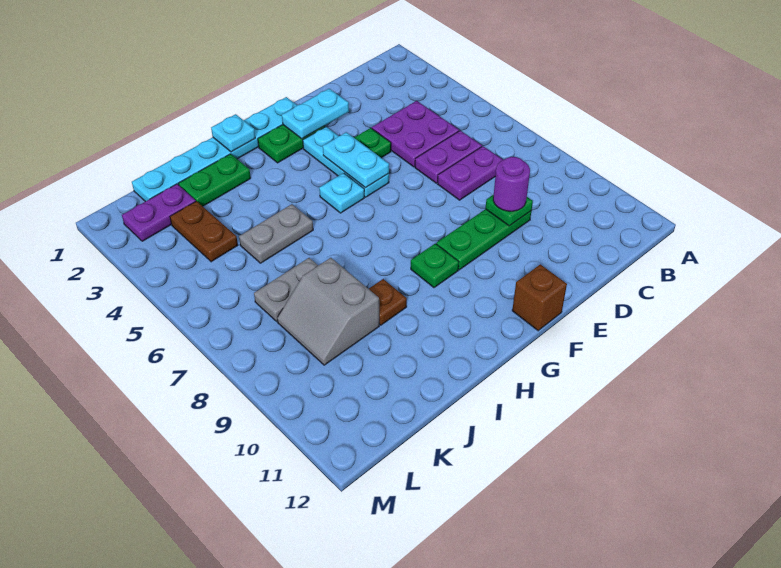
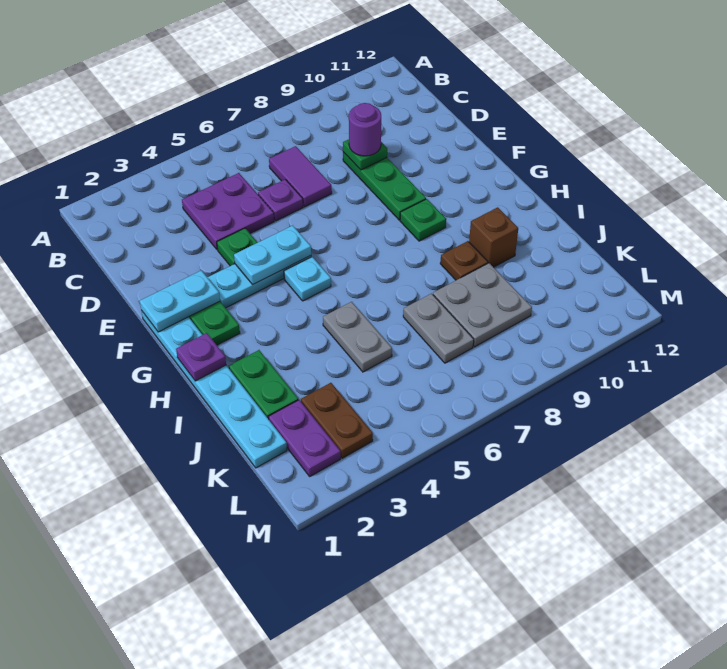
purple 1x2 plate [415,131,482,183] -> purple 1x1 plate [258,179,303,221]
purple 1x2 plate [438,146,503,200] -> purple 1x2 tile [269,146,332,207]
cyan 1x2 plate [282,89,349,139] -> cyan 1x2 plate turned to [140,270,220,332]
brown 1x1 brick [512,264,567,331] -> brown 1x1 brick moved to [469,207,518,267]
cyan 1x1 plate [211,114,255,152] -> purple 1x1 plate [176,333,226,381]
grey 2x2 slope [277,258,379,365] -> grey 2x2 plate [433,263,532,347]
brown 1x2 plate [170,201,238,262] -> brown 1x2 plate turned to [301,383,373,458]

